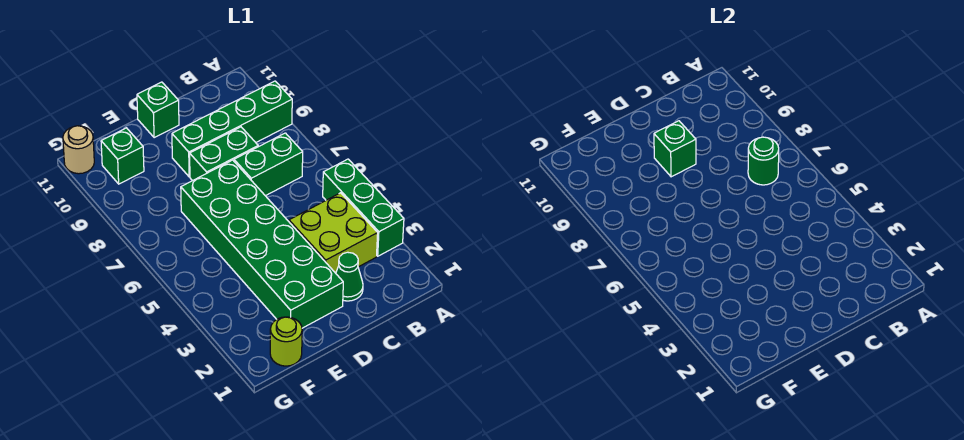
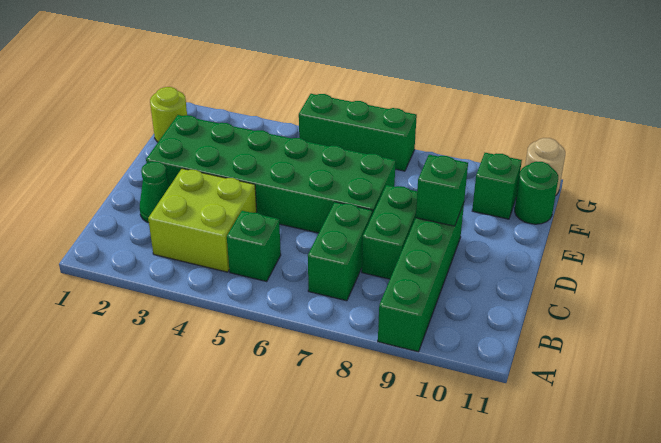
green 1x3 brick [323,159,404,256] -> green 1x3 brick moved to [299,94,417,171]
green 1x1 round brick [748,137,779,185] -> green 1x1 round brick moved to [515,161,558,224]
green 1x1 brick [137,82,179,138] -> green 1x1 brick moved to [227,211,281,281]

